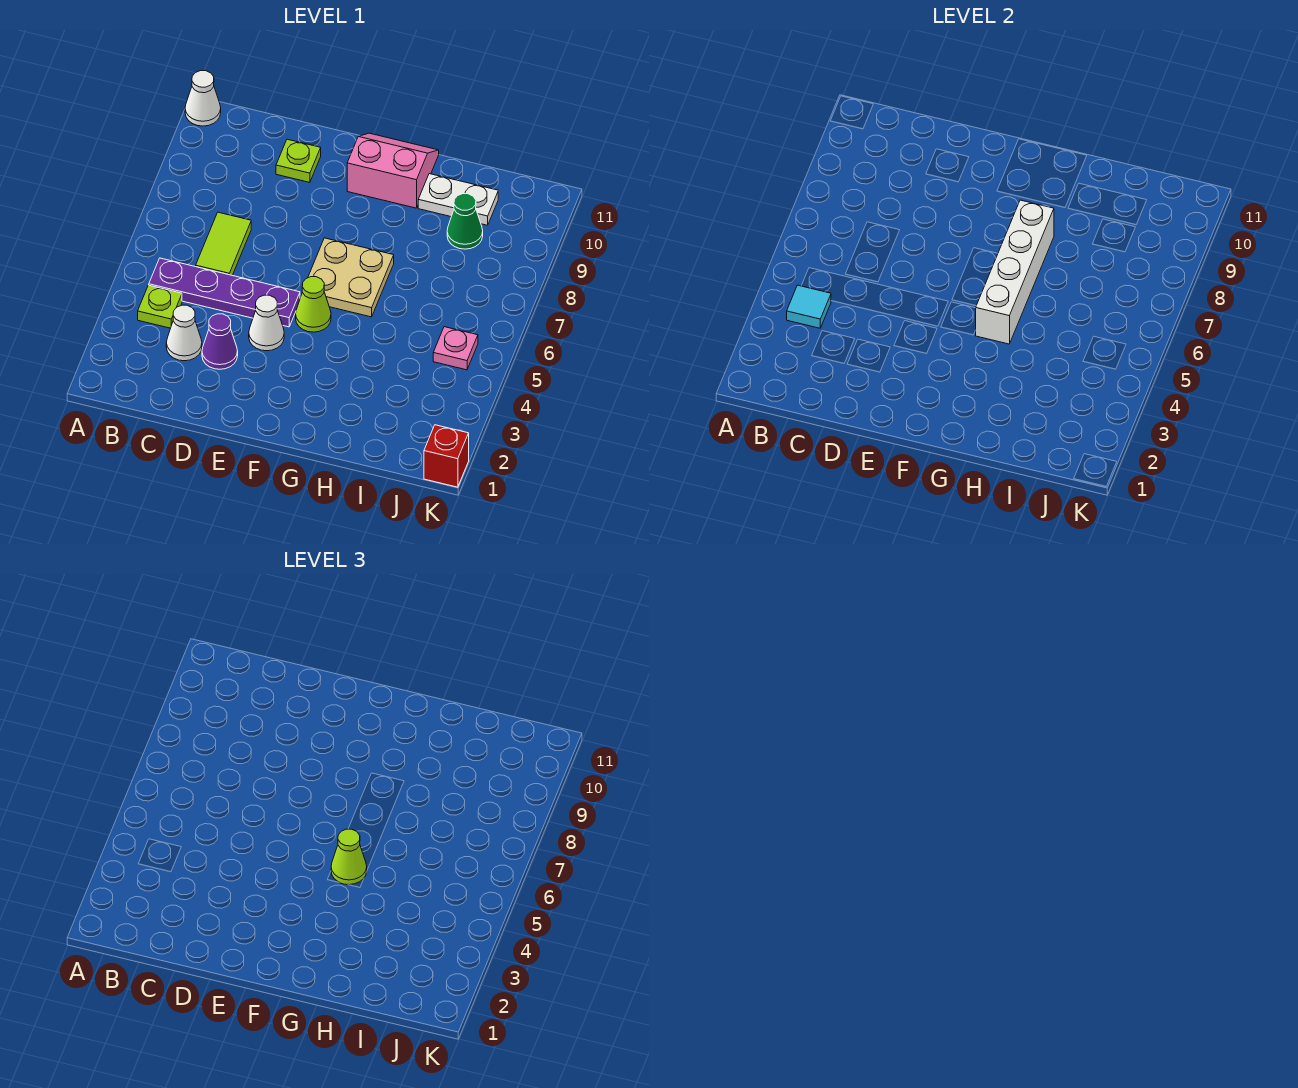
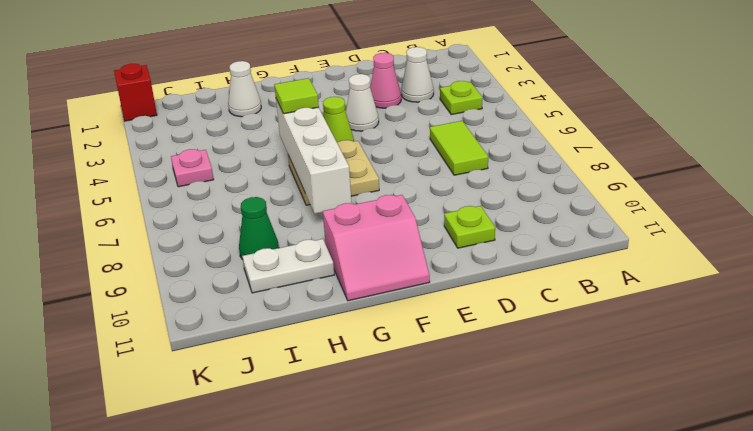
white 1x1 cone [185,71,221,126] -> white 1x1 cone moved to [228,61,261,117]
cyan 1x1 tile [787,285,831,328] -> none
purple 1x4 plate [149,258,300,327] -> none
purple 1x1 cone [202,314,238,369] -> pink 1x1 cone [370,53,401,108]
lime 1x1 cone [331,829,367,885] -> lime 1x1 tile [274,78,319,114]

